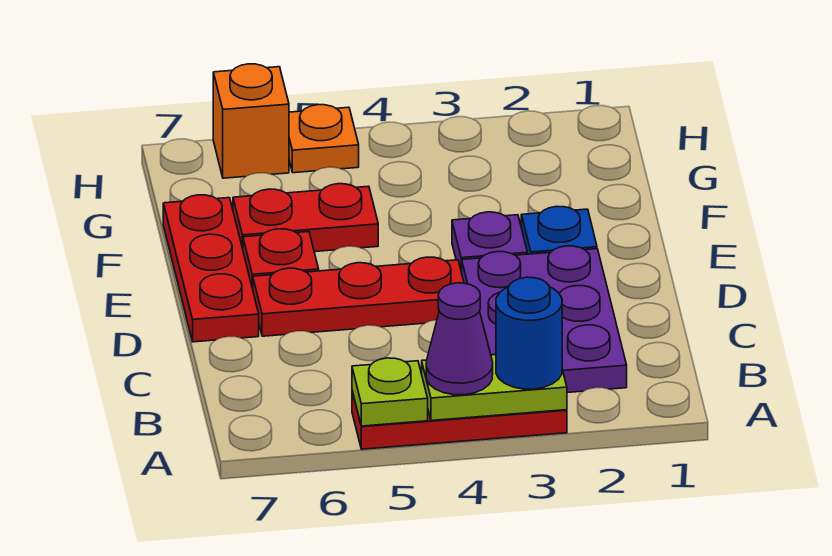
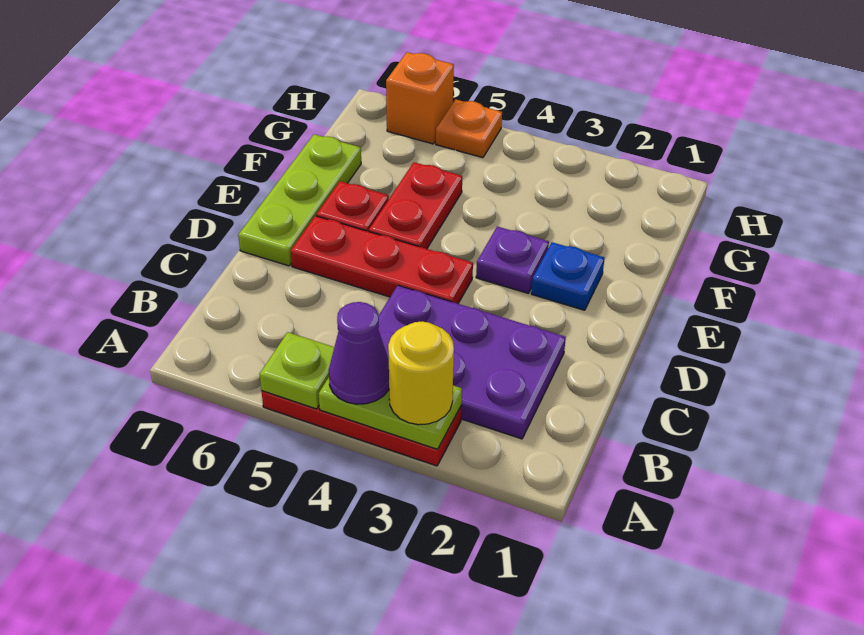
blue 1x1 round brick [496,277,562,389] -> yellow 1x1 round brick [388,321,454,425]
purple 2x3 plate [462,246,627,393] -> purple 2x3 plate turned to [378,285,566,439]
red 1x3 plate [163,195,259,342] -> lime 1x3 plate [238,134,361,266]
red 1x2 plate [233,184,378,252] -> red 1x2 plate turned to [369,162,462,249]

